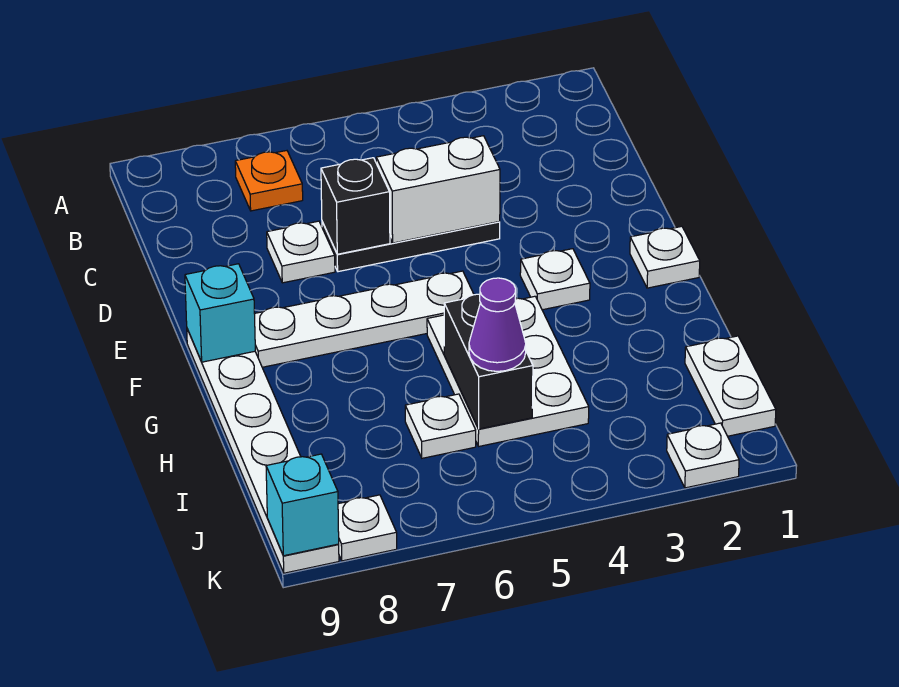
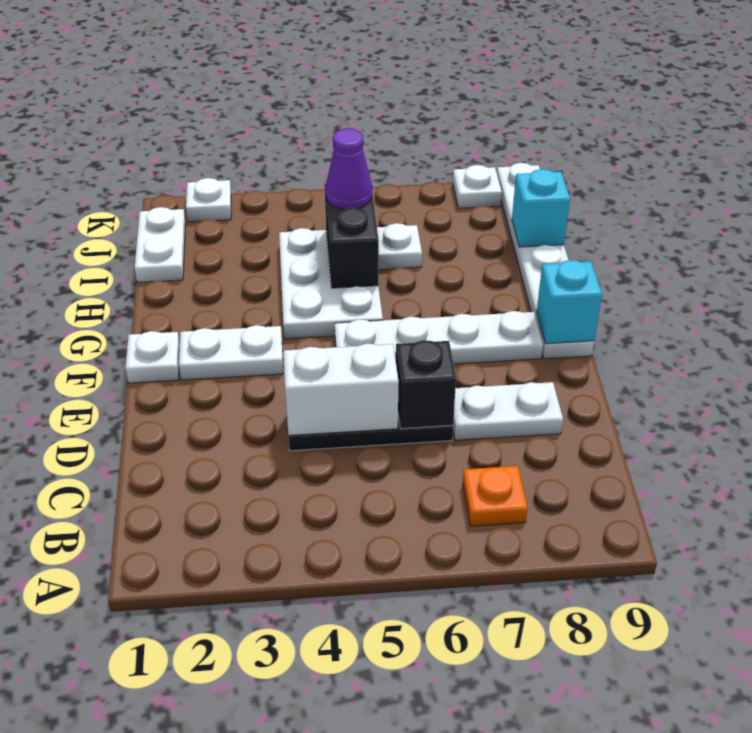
white 1x1 plate [267,221,335,283] -> white 1x2 plate [453,382,563,440]
white 1x1 plate [520,249,590,310] -> white 1x2 plate [179,325,283,380]
cyan 1x1 brick [266,454,339,556] -> cyan 1x1 brick moved to [512,169,570,247]

